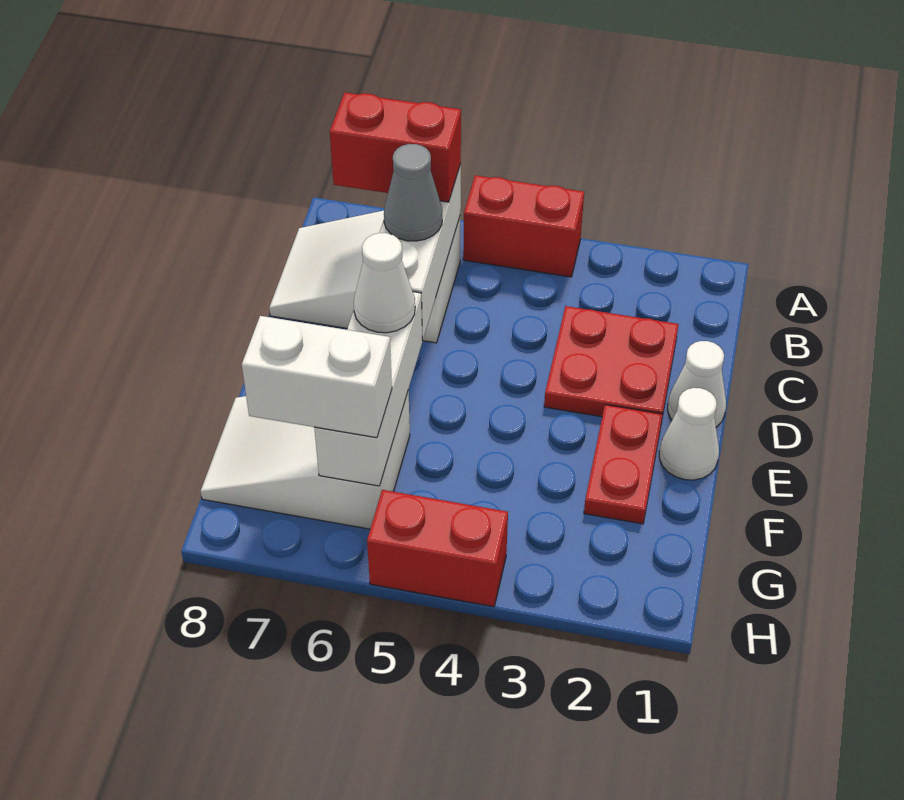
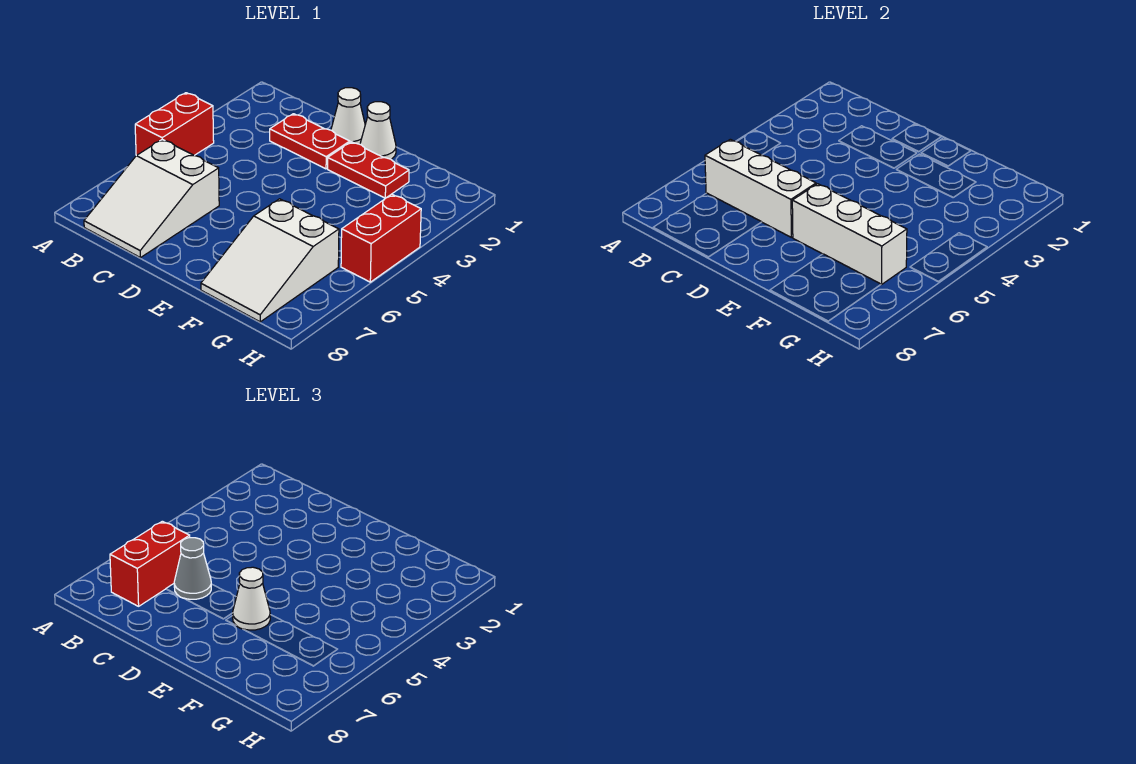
red 2x2 plate [544,306,679,423] -> red 1x2 plate [270,114,350,169]
white 1x2 brick [242,316,392,438] -> none

